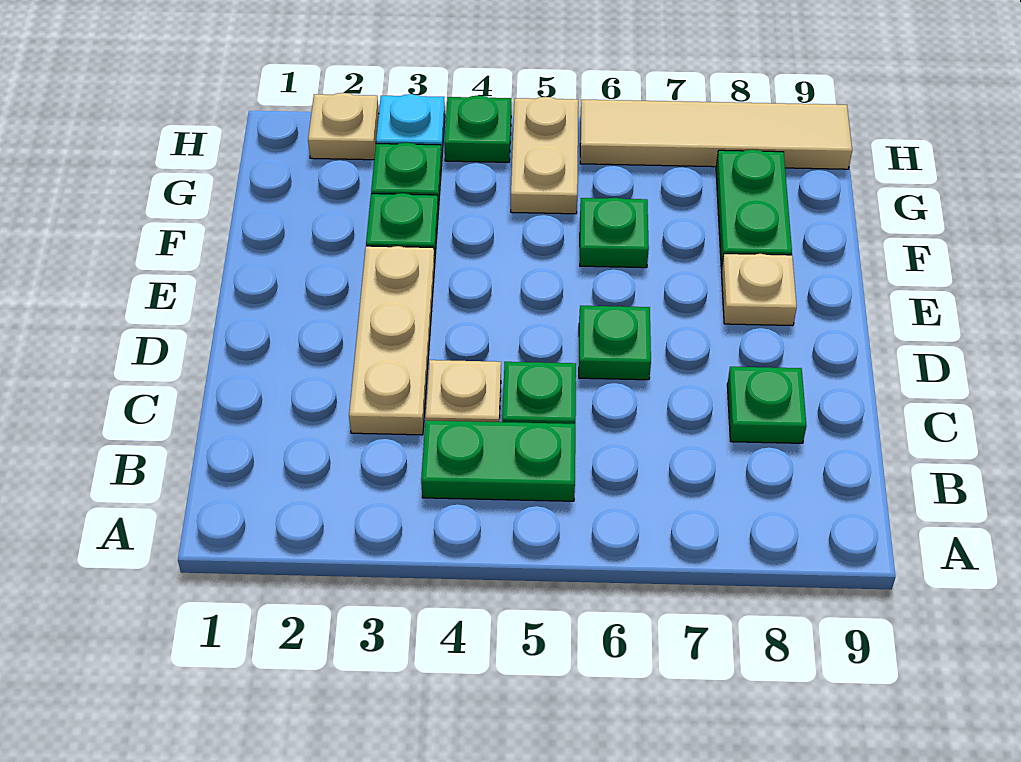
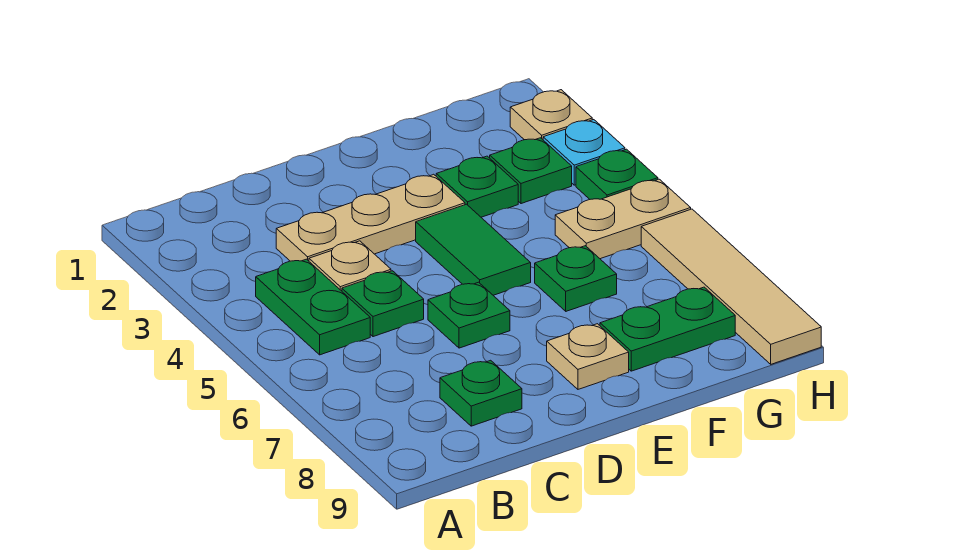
none -> green 1x2 tile [416,204,531,295]

